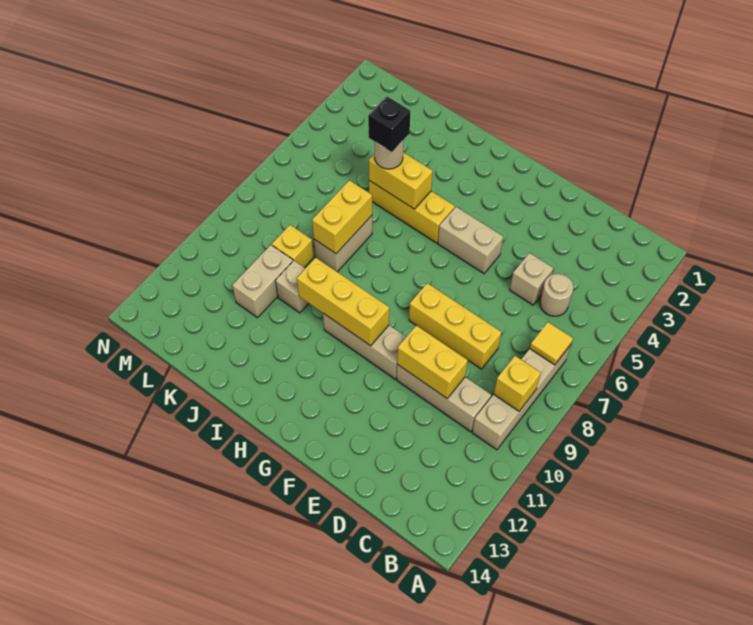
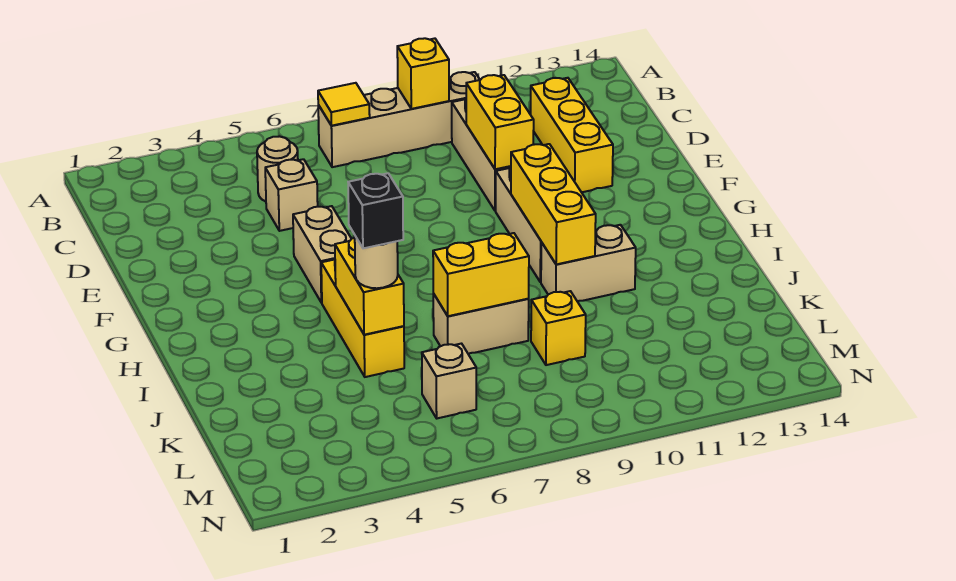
yellow 1x3 brick [409,283,502,369] -> yellow 1x3 brick moved to [531,78,613,192]
tan 1x1 brick [275,261,309,313] -> tan 1x1 brick moved to [422,344,476,418]
tan 1x2 brick [232,245,293,317] -> tan 1x2 brick moved to [541,225,636,301]

